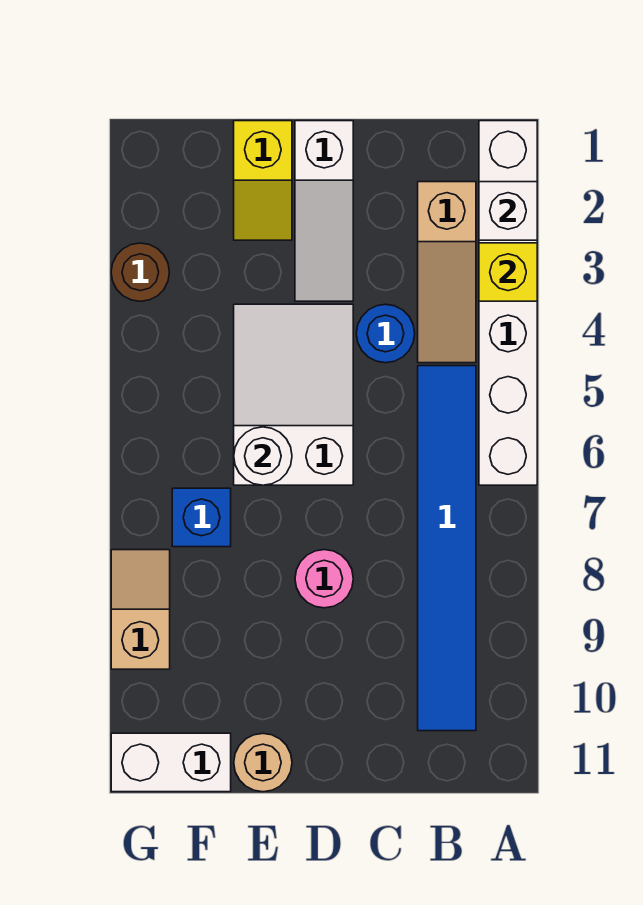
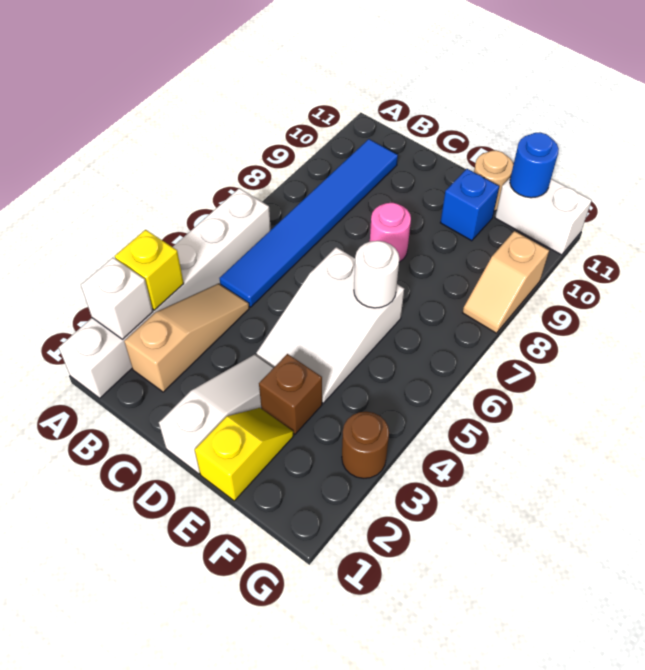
blue 1x1 round brick [356,304,415,363] -> blue 1x1 round brick moved to [510,132,559,198]
none -> brown 1x1 brick [259,354,322,434]
blue 1x1 brick [172,488,231,547] -> blue 1x1 brick moved to [440,169,499,241]

